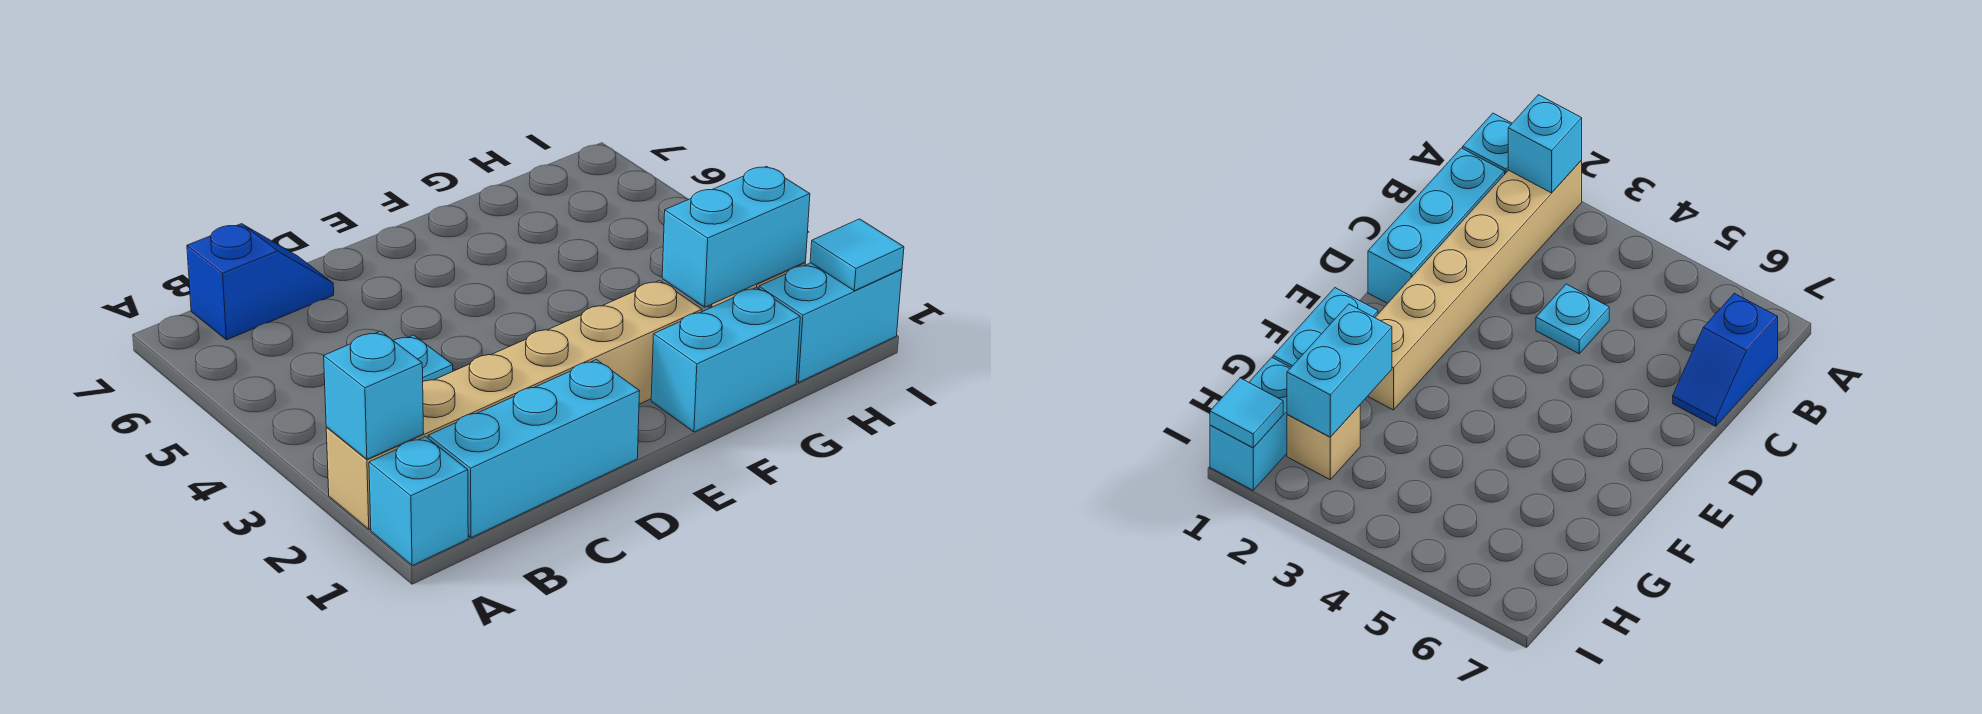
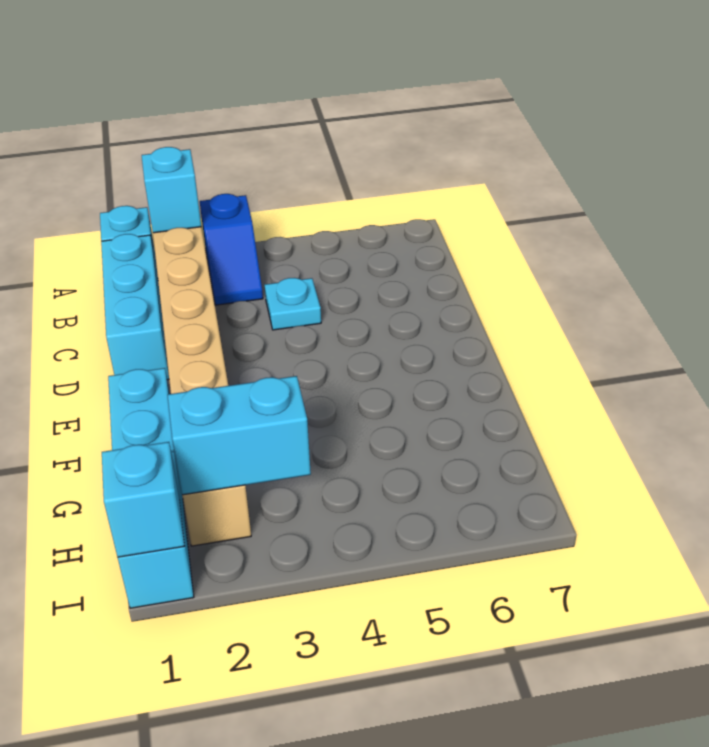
blue 1x2 slope [187,224,334,340] -> blue 1x2 slope moved to [200,194,263,305]
cyan 1x2 brick [662,166,810,307] -> cyan 1x2 brick turned to [168,376,311,495]
cyan 1x1 tile [810,219,904,291] -> cyan 1x1 brick [102,442,184,557]

